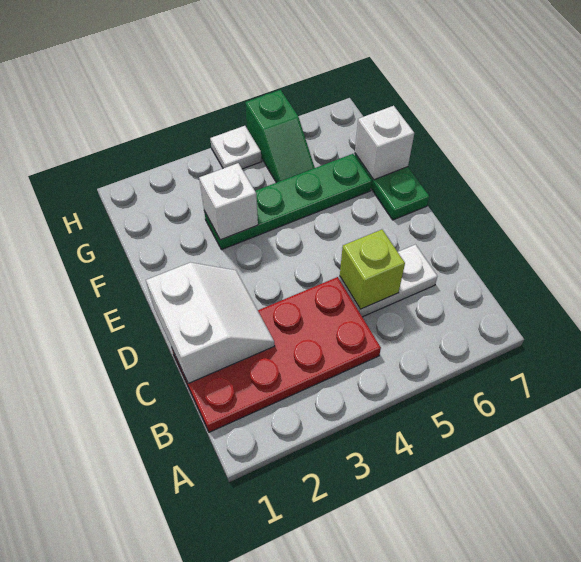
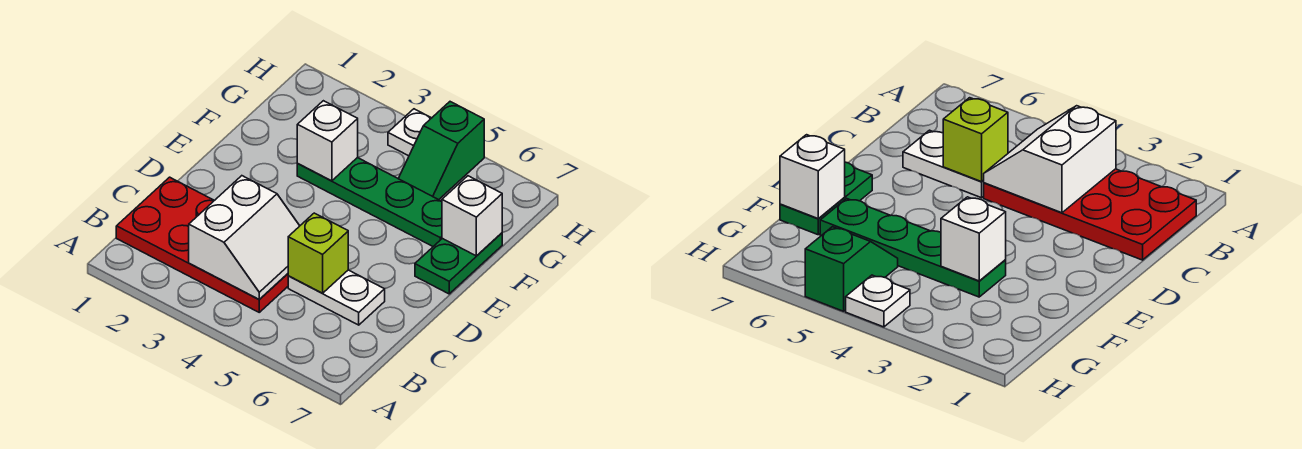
white 2x2 slope [146,263,274,384] -> white 2x2 slope moved to [189,176,299,299]

